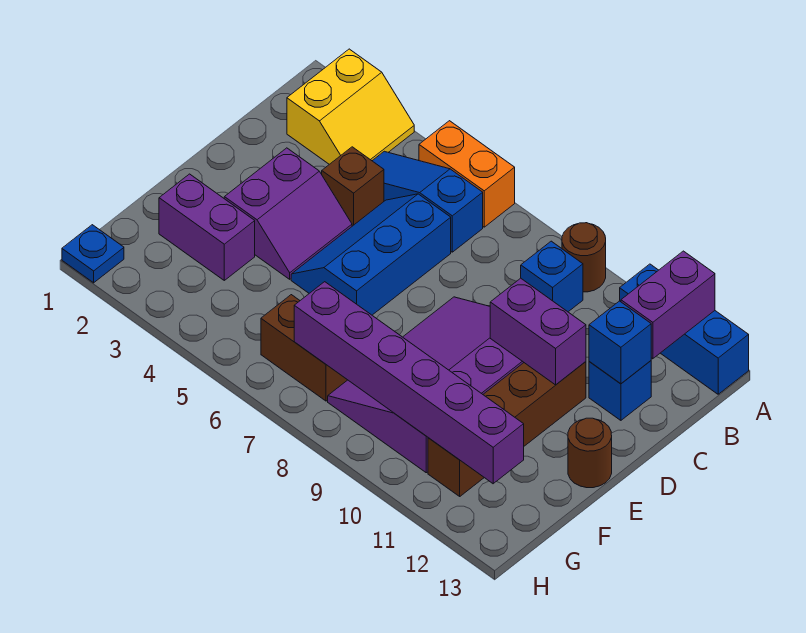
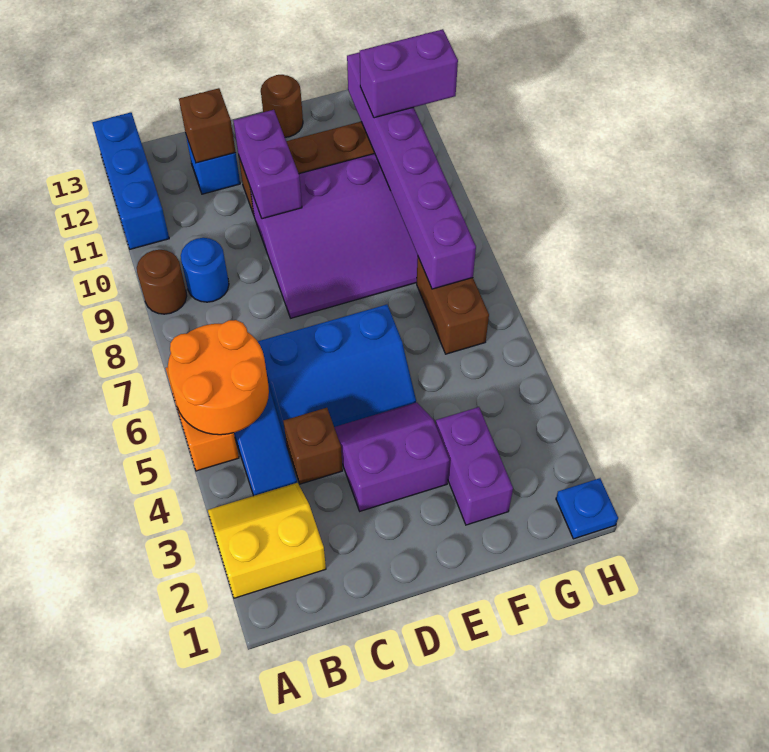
none -> orange 2x2 round brick [168,320,269,435]
purple 1x2 brick [621,251,715,359] -> purple 1x2 brick moved to [360,29,458,118]
blue 1x1 brick [521,241,583,312] -> blue 1x1 round brick [181,238,229,302]
blue 1x1 brick [589,301,651,384] -> brown 1x1 brick [179,88,236,163]

